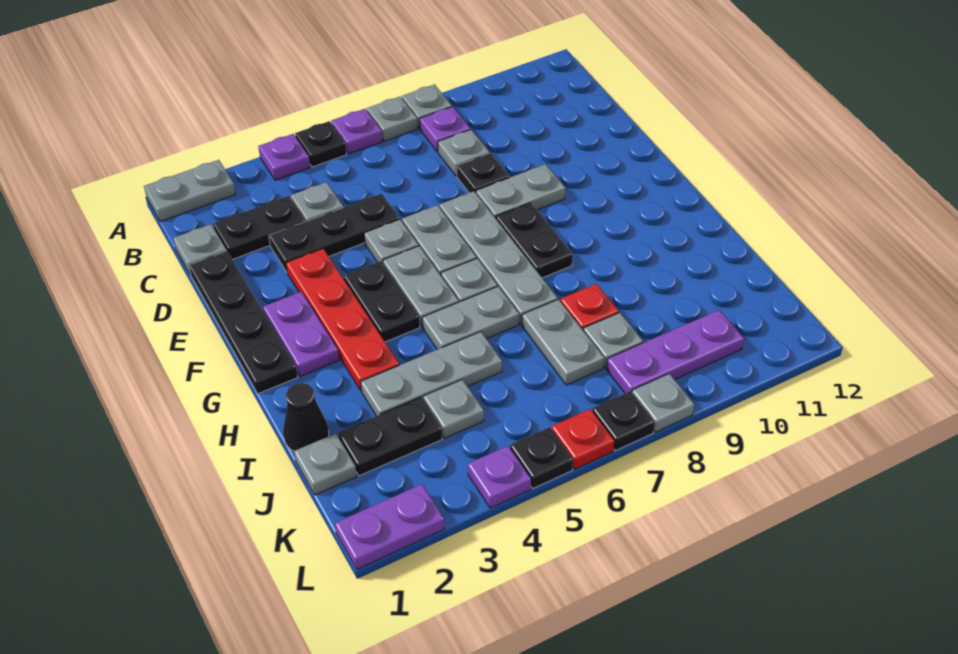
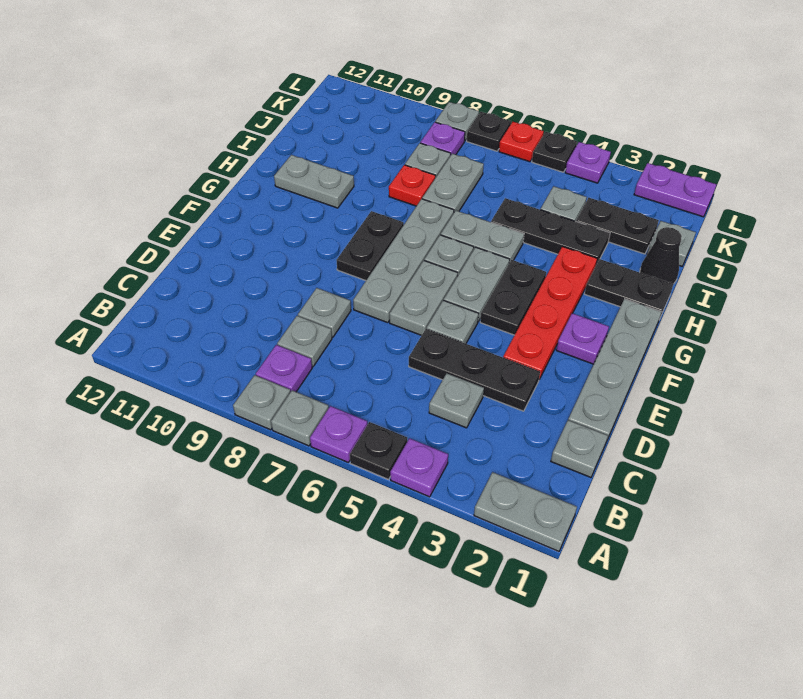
black 1x2 plate [213,196,305,259] -> black 1x2 plate moved to [585,259,673,317]
black 1x4 plate [189,251,298,394] -> grey 1x4 plate [568,299,661,440]
black 1x1 plate [457,153,509,193] -> grey 1x1 plate [298,288,351,337]
grey 1x2 plate [476,164,565,218] -> grey 1x2 plate moved to [274,155,354,208]
purple 1x2 plate [263,292,339,376] -> purple 1x1 plate [556,313,609,364]
grey 1x3 plate [361,332,502,416] -> black 1x3 plate [491,198,610,264]
purple 1x3 plate [606,310,744,393] -> purple 1x1 plate [420,122,465,156]

